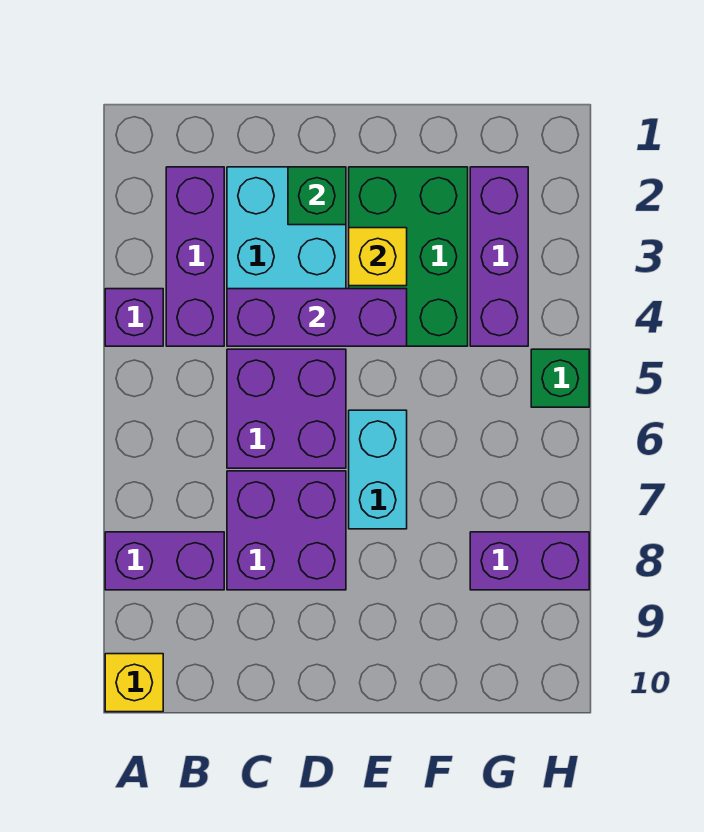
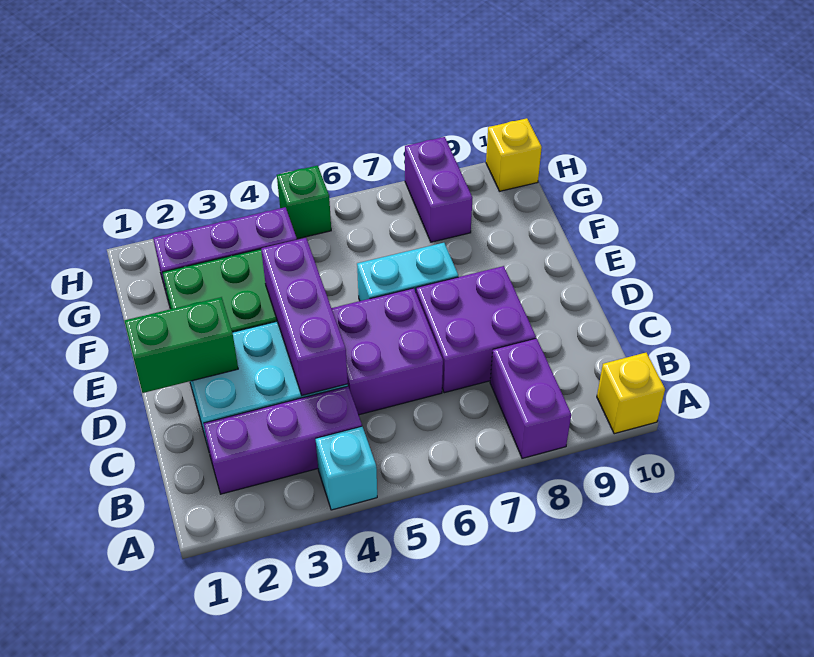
purple 1x1 brick [105,289,163,346] -> cyan 1x1 brick [316,427,377,510]
green 1x1 brick [288,167,346,225] -> green 1x2 brick [125,297,238,393]
yellow 1x1 brick [349,228,407,286] -> yellow 1x1 brick moved to [486,118,542,191]

